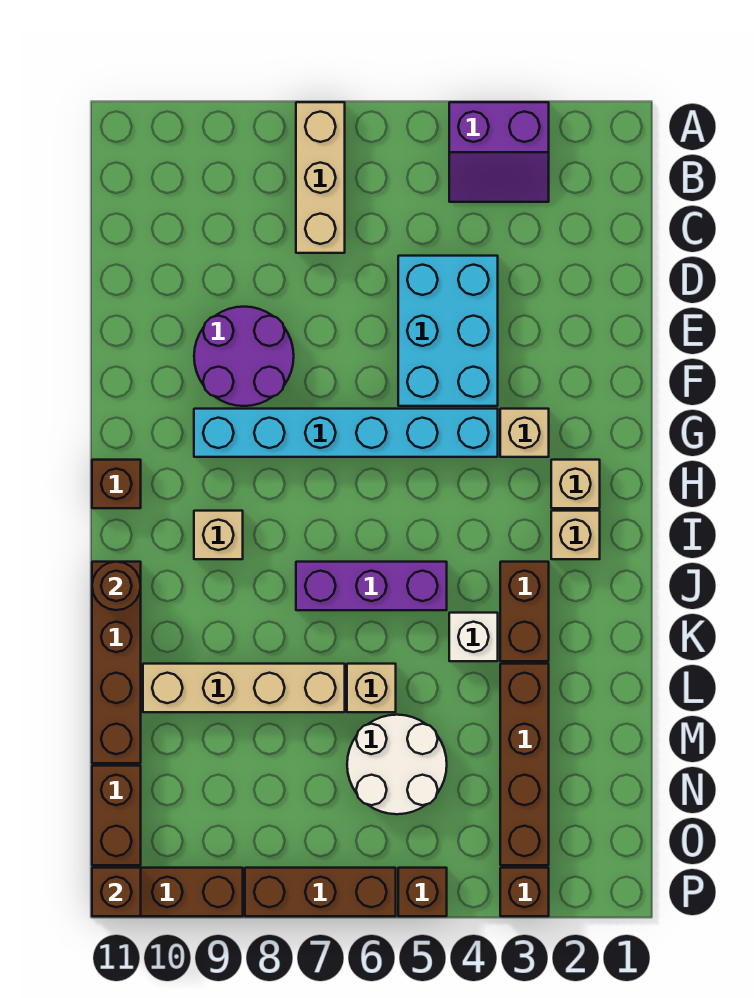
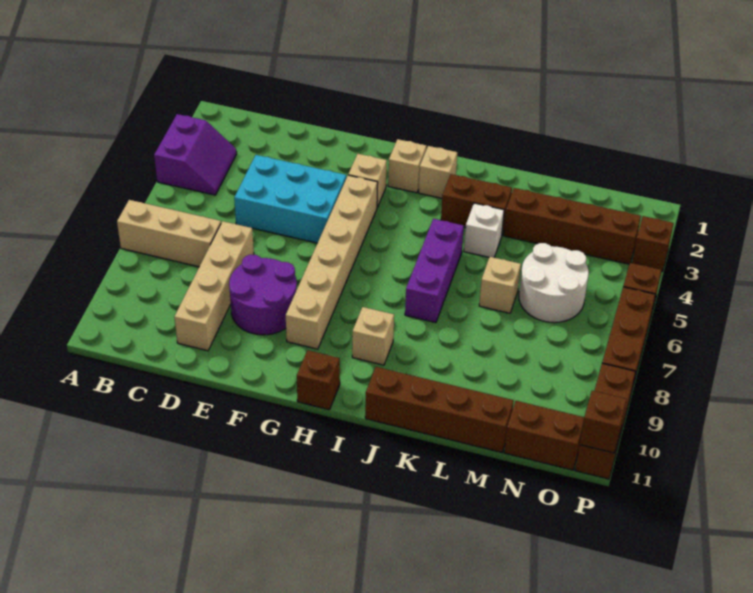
cyan 1x6 brick [194,409,498,457] -> tan 1x6 brick [286,175,378,349]
brown 1x1 round brick [92,562,141,610] -> none
tan 1x4 brick [143,664,345,712] -> tan 1x4 brick moved to [174,221,254,351]

